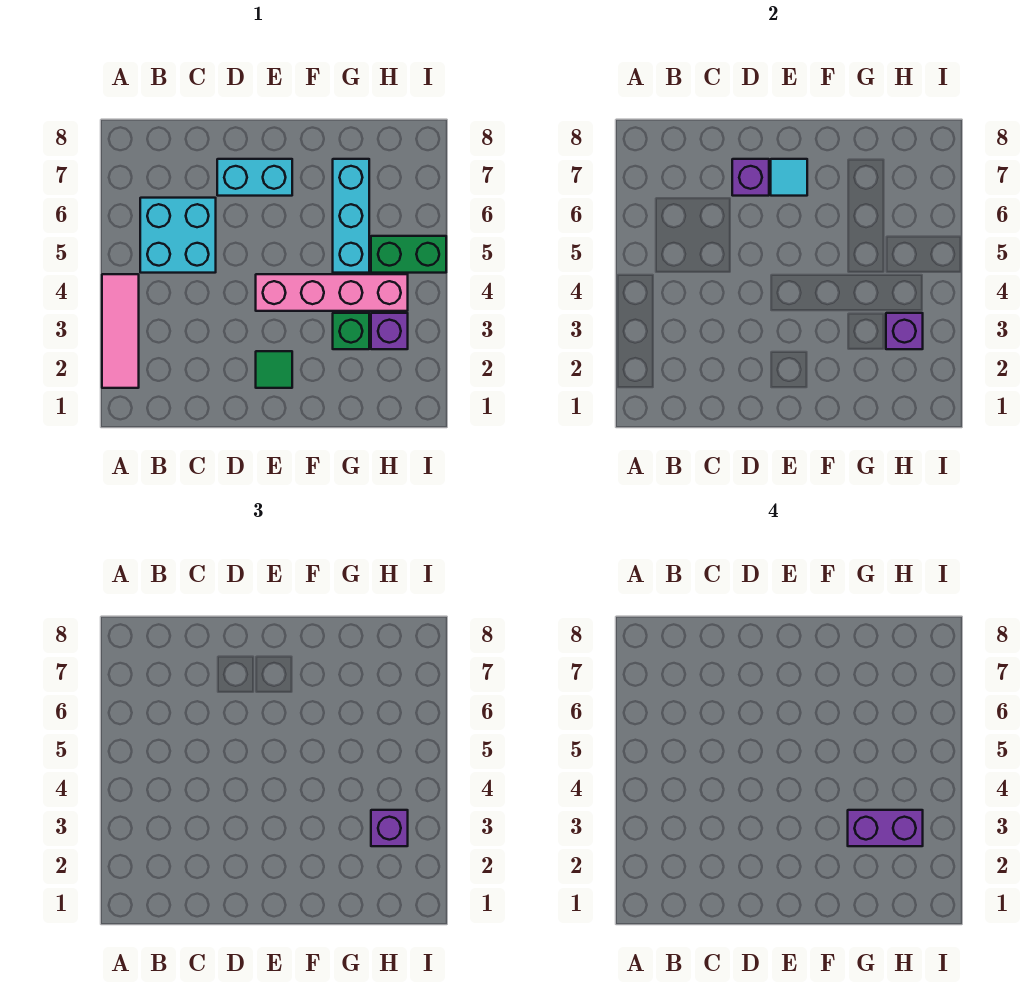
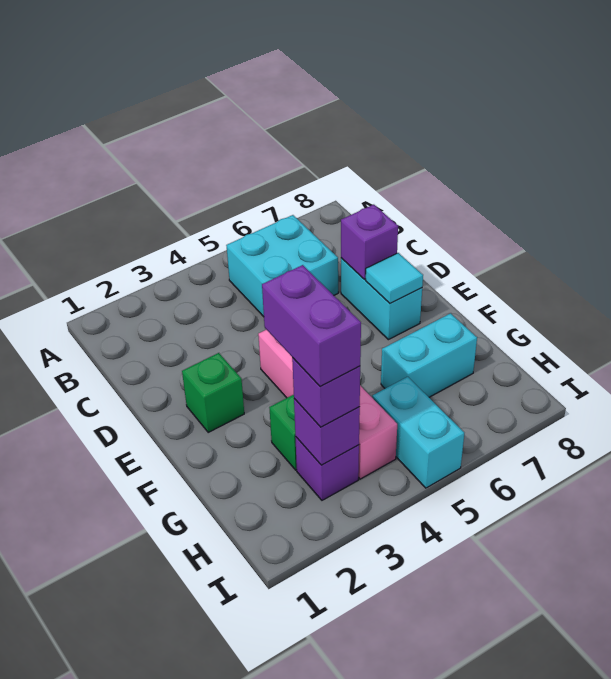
pink 1x3 tile [102,274,139,388] -> none
green 1x1 tile [256,351,292,388] -> green 1x1 brick [182,353,244,432]
cyan 1x3 brick [333,159,369,273] -> cyan 1x2 brick [381,313,477,397]
green 1x2 brick [371,236,446,273] -> cyan 1x2 brick [372,377,464,488]

